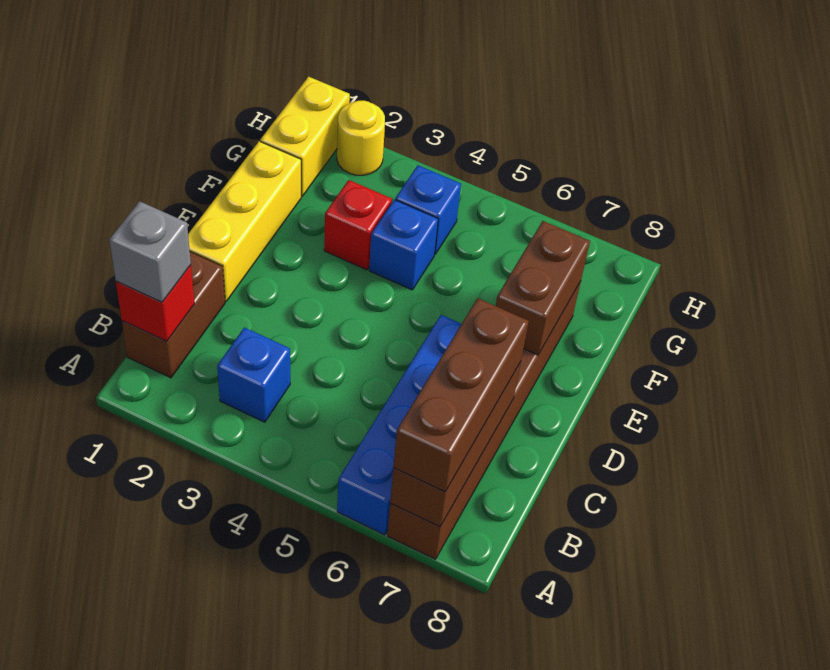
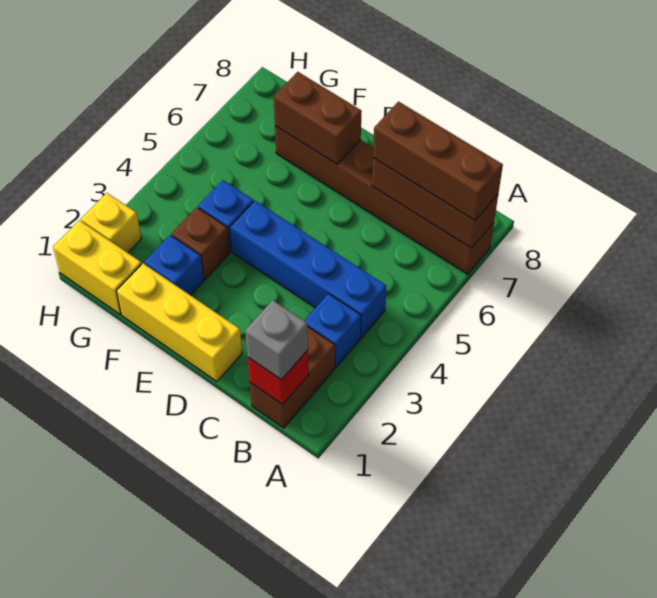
blue 1x4 brick [337,315,461,535] -> blue 1x4 brick moved to [230,201,386,338]
brown 1x2 brick [122,252,225,378] -> brown 1x2 brick turned to [250,326,335,428]
red 1x1 brick [324,180,392,270] -> brown 1x1 brick [172,207,230,279]
blue 1x1 brick [395,165,461,254] -> blue 1x1 brick moved to [144,235,204,295]
yellow 1x1 round brick [337,101,385,175] -> yellow 1x1 brick [81,193,141,253]

